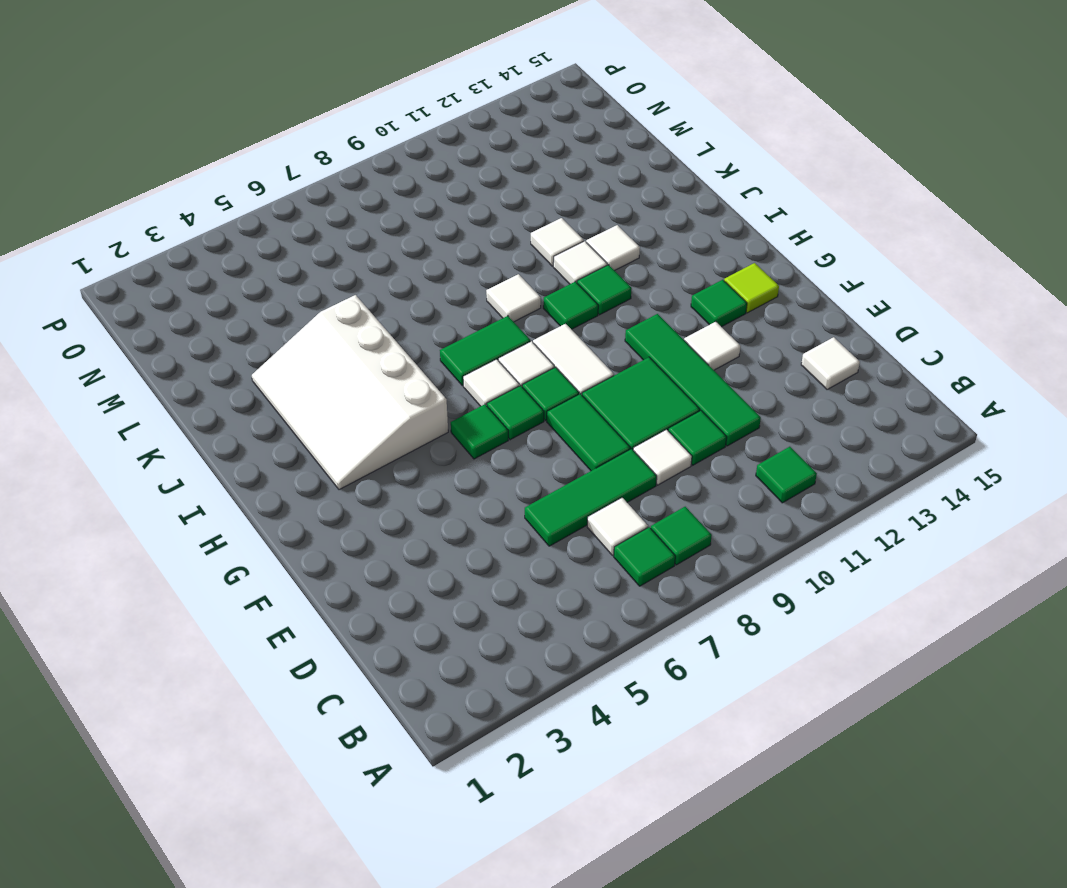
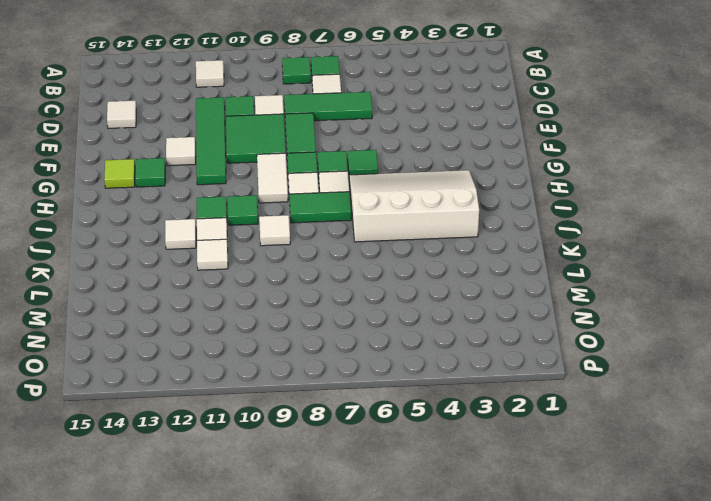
green 1x1 tile [756,447,817,503] -> white 1x1 tile [196,60,224,87]
white 3x4 slope [252,295,448,490] -> white 3x4 slope turned to [349,170,479,242]

